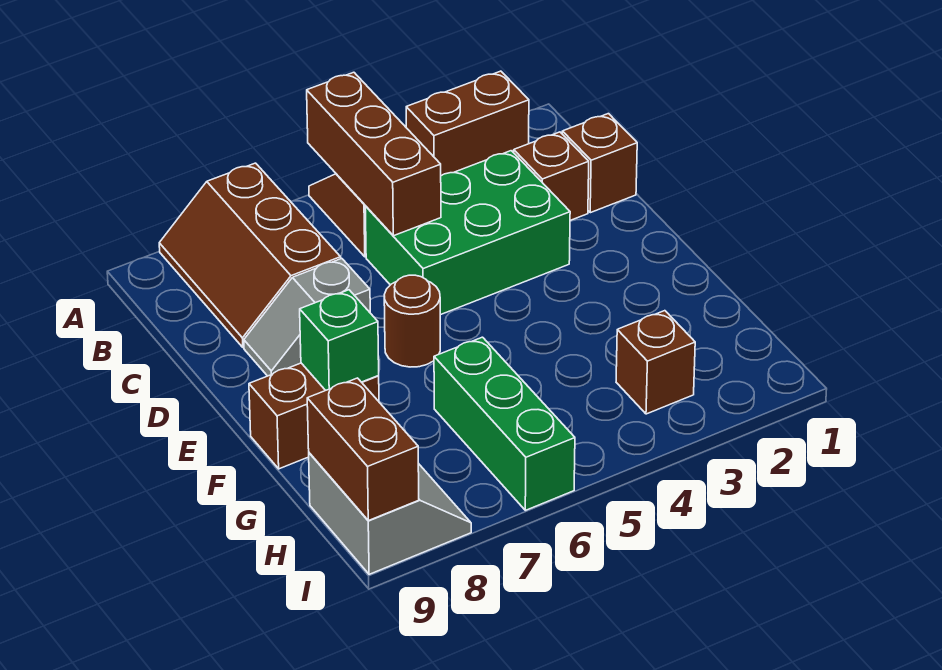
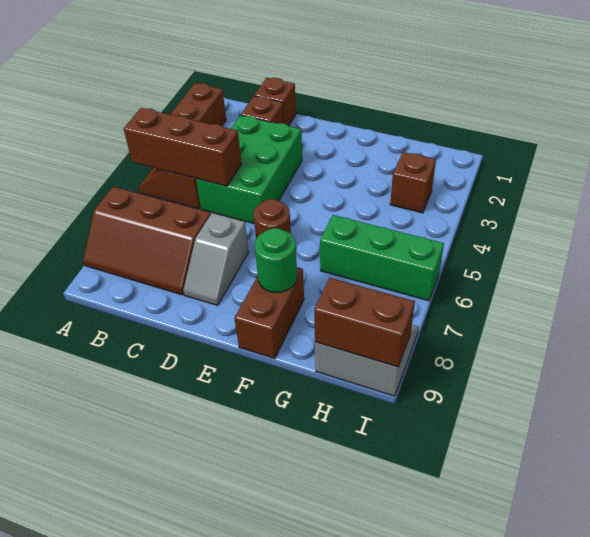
green 1x1 brick [300,290,379,390] -> green 1x1 round brick [255,228,297,293]

